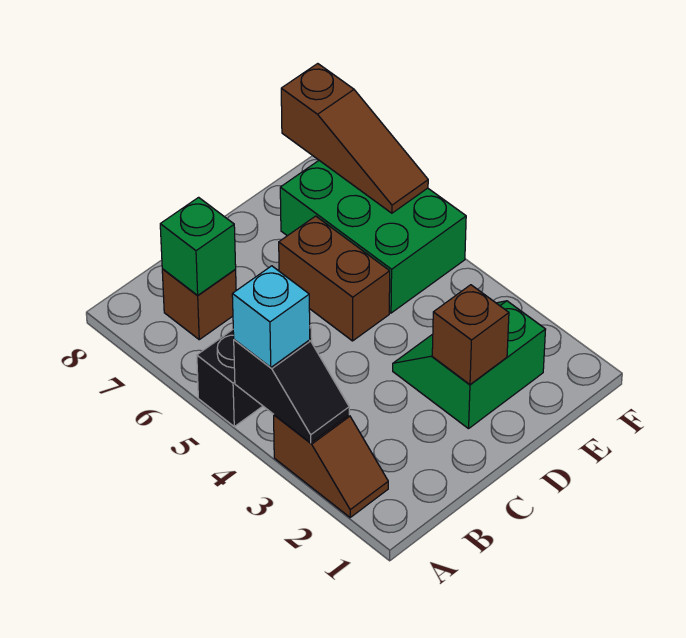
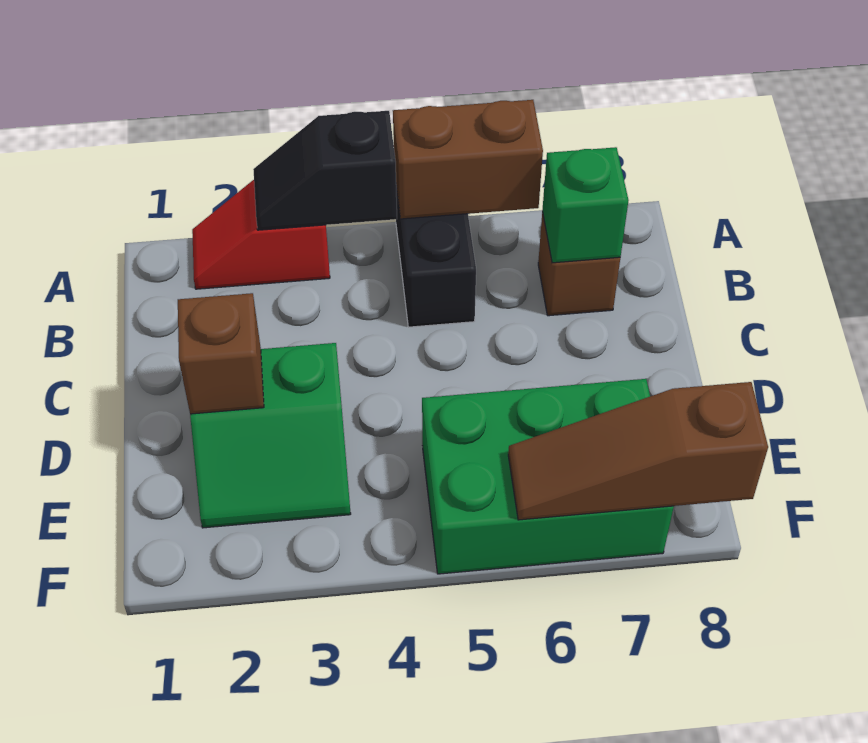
brown 1x2 slope [274,415,388,517] -> red 1x2 slope [192,180,330,289]
cyan 1x1 brick [232,266,310,368] -> none
green 2x2 slope [393,301,546,429] -> green 2x2 slope turned to [190,343,351,528]
brown 1x2 brick [279,216,390,341] -> brown 1x2 brick moved to [393,100,543,219]

